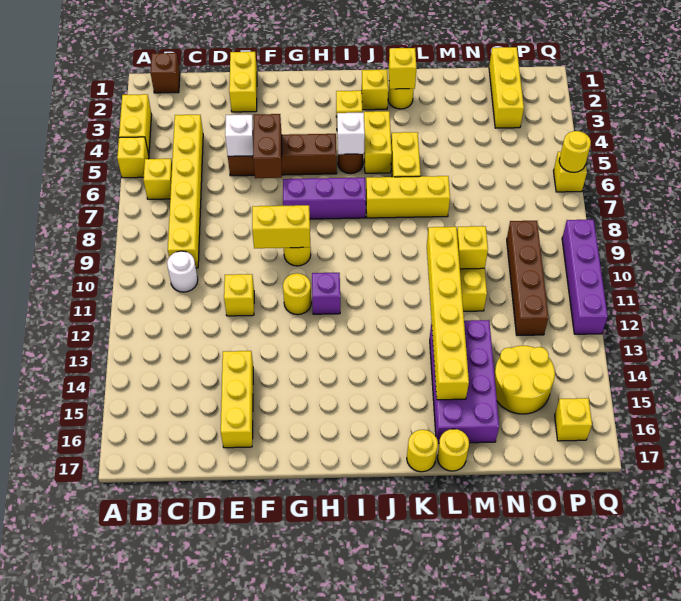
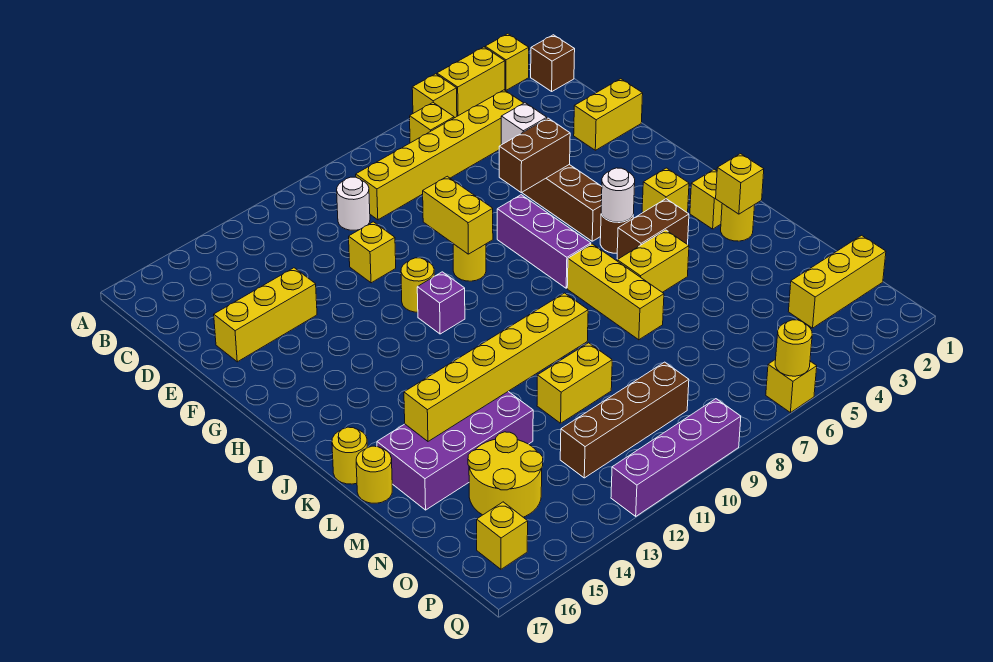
white 1x1 brick [337,113,365,154] -> white 1x1 round brick [601,168,635,222]
yellow 1x2 brick [364,111,392,173] -> brown 1x2 brick [617,199,689,259]
yellow 1x1 brick [457,226,488,269] -> yellow 1x1 brick moved to [485,34,529,90]

